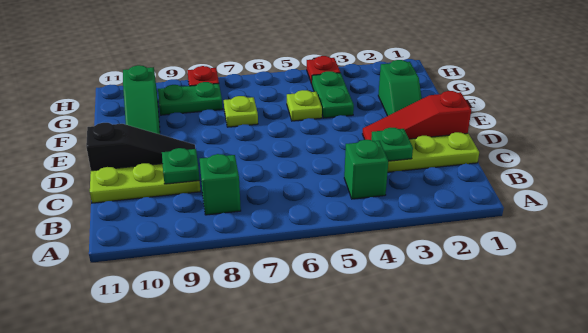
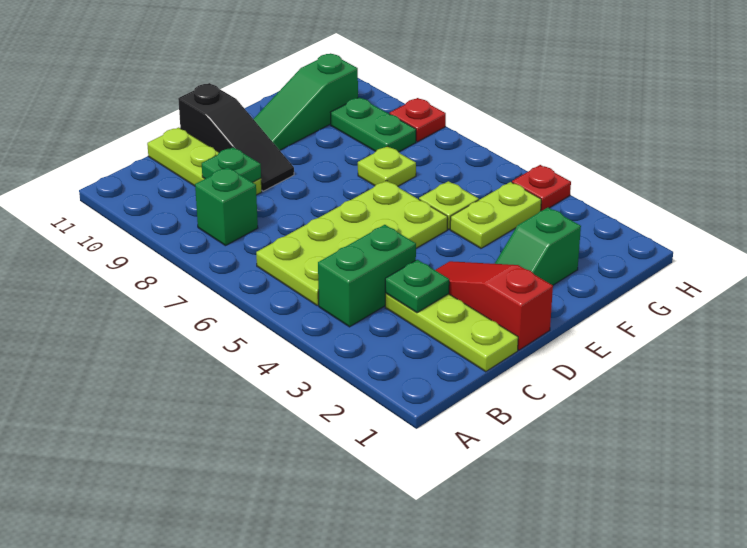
green 1x1 brick [344,140,388,199] -> green 1x2 brick [318,225,416,327]
none -> lime 2x4 plate [256,180,448,306]
green 1x2 plate [312,71,354,118] -> lime 1x2 plate [450,182,541,248]

